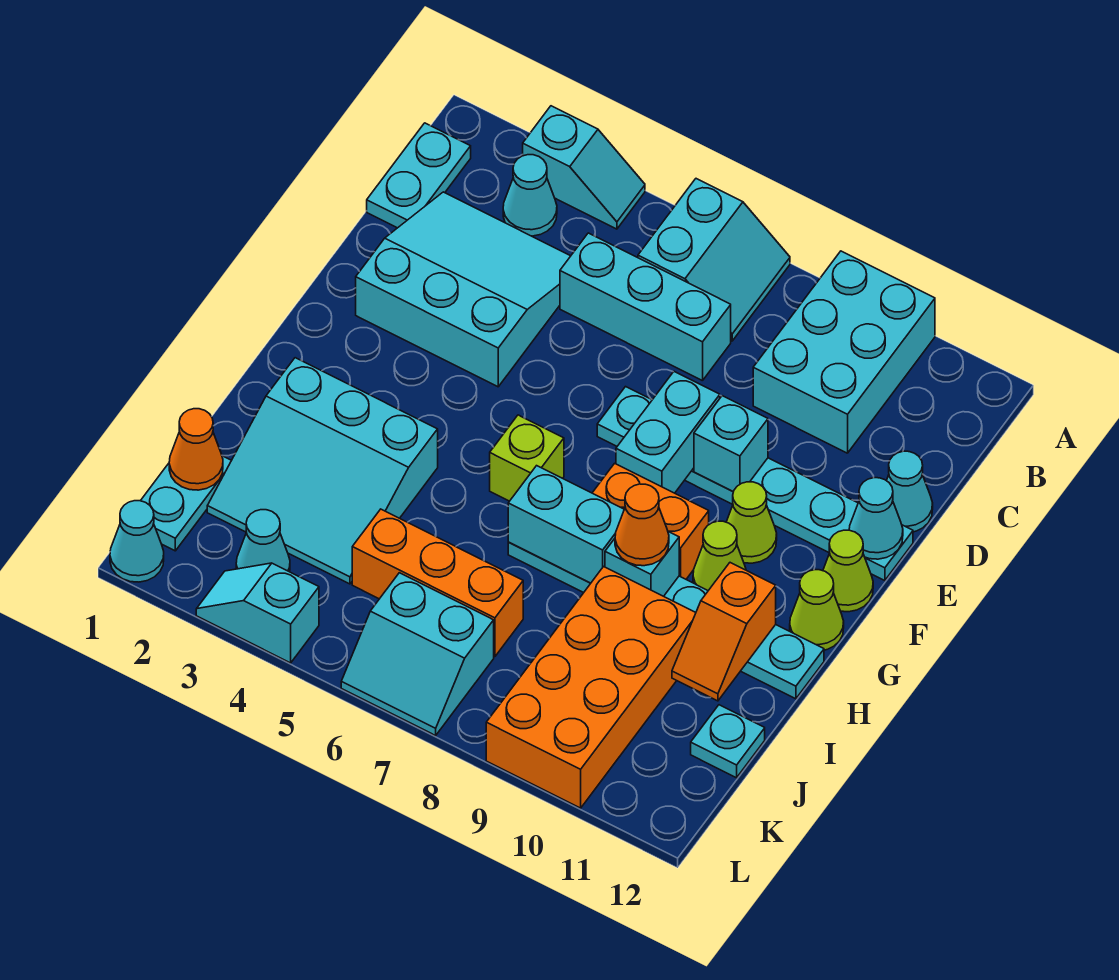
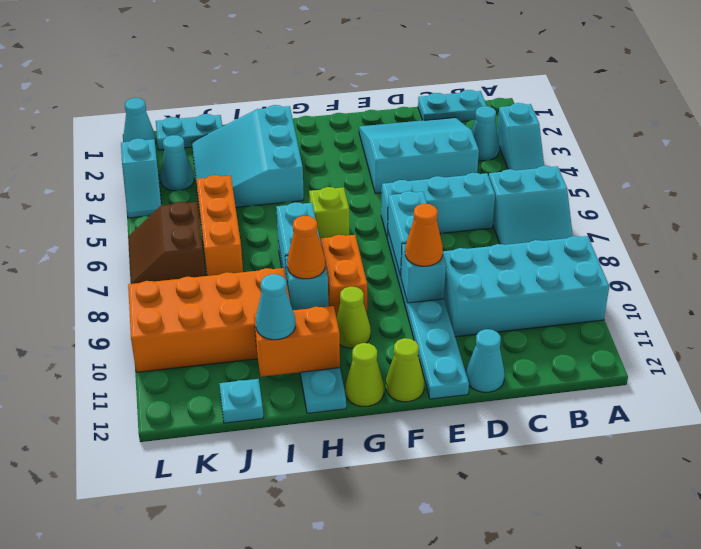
cyan 2x3 brick [753,251,935,453] -> cyan 2x4 brick [443,236,609,337]
cyan 3x3 slope [356,192,570,387] -> cyan 3x3 slope turned to [359,117,479,194]
cyan 1x3 brick [560,233,731,381] -> cyan 1x3 brick turned to [381,173,495,239]
cyan 1x2 brick [616,372,720,493] -> cyan 1x2 brick turned to [388,191,427,277]
cyan 1x1 cone [849,478,903,559] -> cyan 1x1 cone moved to [256,274,295,340]
lime 1x1 cone [727,482,777,563] -> none
orange 1x2 slope [672,563,776,701] -> orange 1x2 brick [254,306,340,377]
orange 1x1 cone [169,409,223,490] -> orange 1x1 cone moved to [405,204,443,266]
cyan 2x2 slope [341,573,494,736] -> brown 2x2 slope [128,202,205,284]
cyan 1x2 slope [196,563,319,663] -> cyan 1x2 slope turned to [121,138,161,218]

